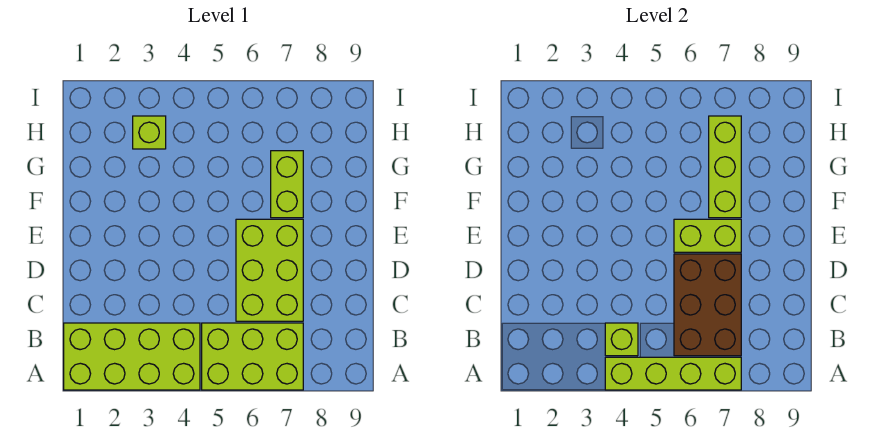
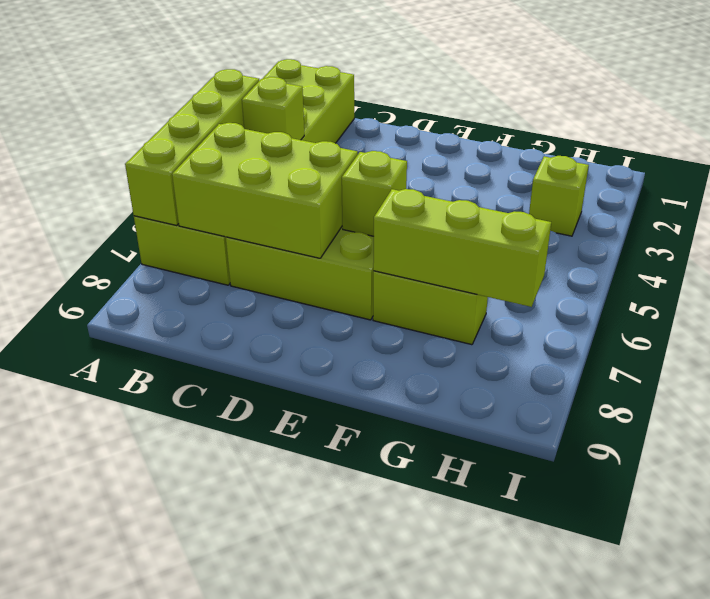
brown 2x3 brick [674,254,741,356] -> lime 2x3 brick [172,123,358,258]
lime 1x2 brick [674,219,741,252] -> lime 1x1 brick [342,151,407,236]

